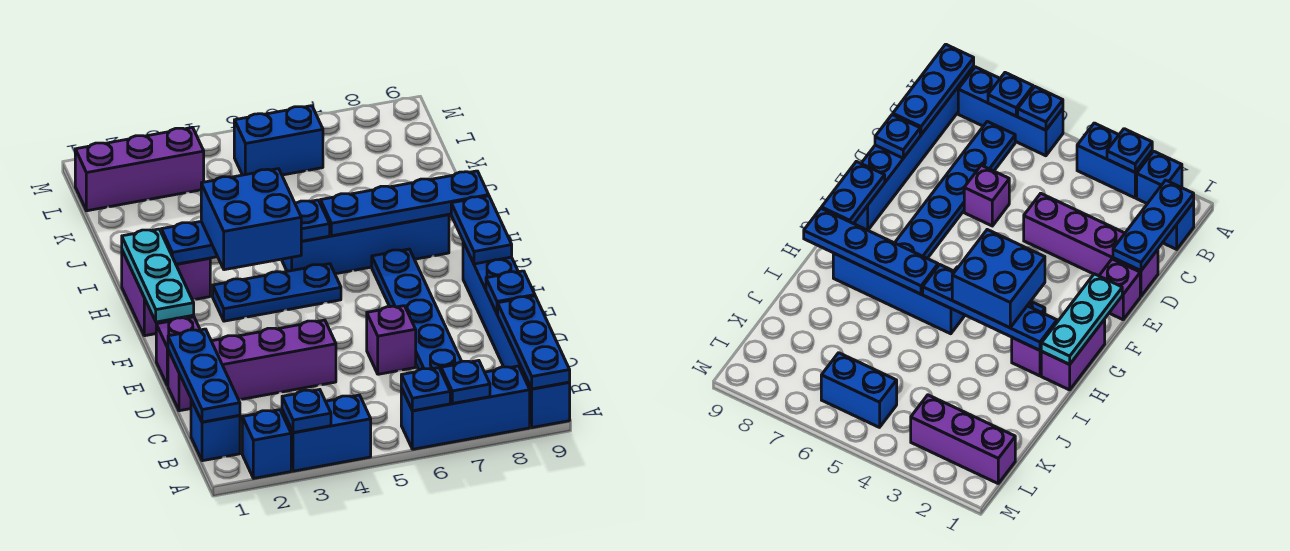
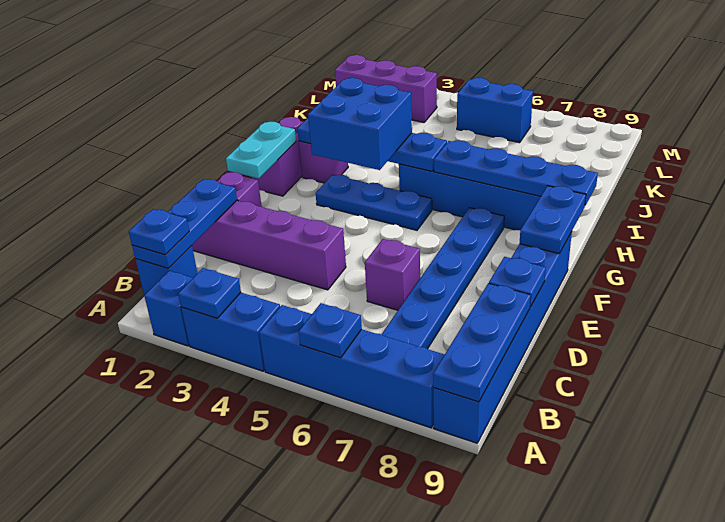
blue 1x3 brick [401,366,530,449] -> blue 1x4 brick [259,305,445,428]
blue 1x1 plate [441,360,490,403] -> blue 1x1 plate moved to [129,209,189,255]
cyan 1x3 plate [122,229,194,322] -> cyan 1x2 plate [226,122,296,178]

